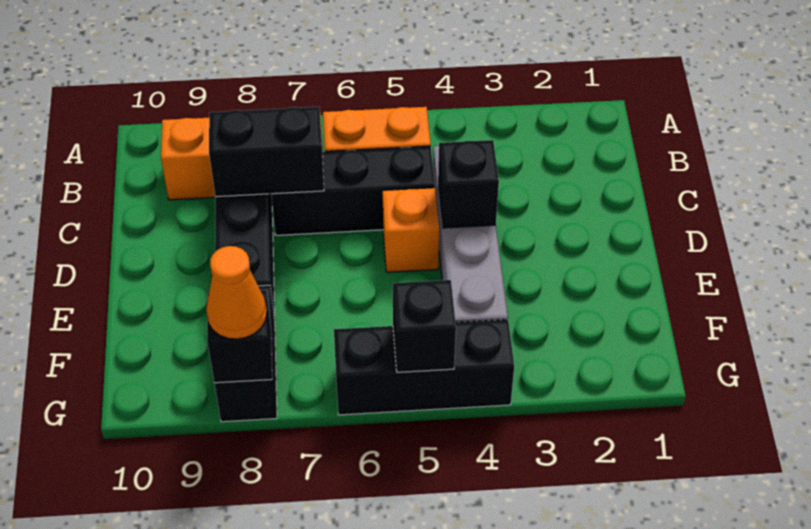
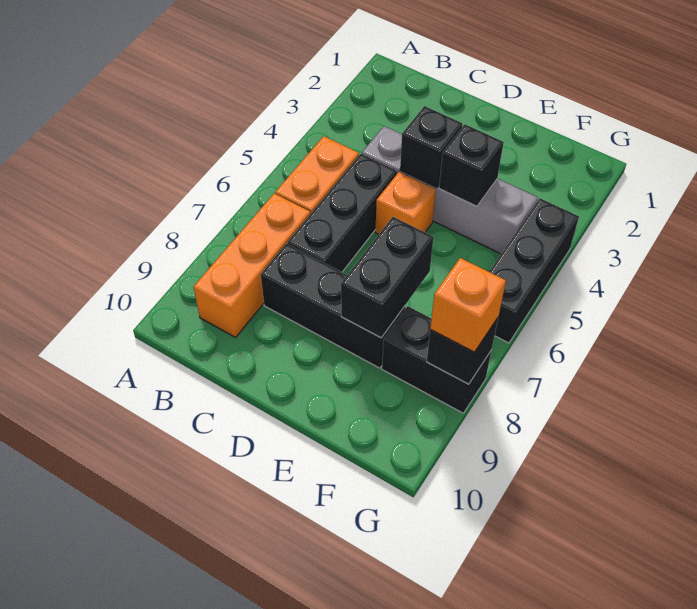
black 1x2 brick [209,107,324,197] -> black 1x2 brick moved to [341,217,433,338]
black 1x1 brick [393,280,456,372] -> black 1x1 brick moved to [439,124,504,206]
orange 1x1 cone [206,246,267,339] -> orange 1x1 brick [430,258,506,352]

